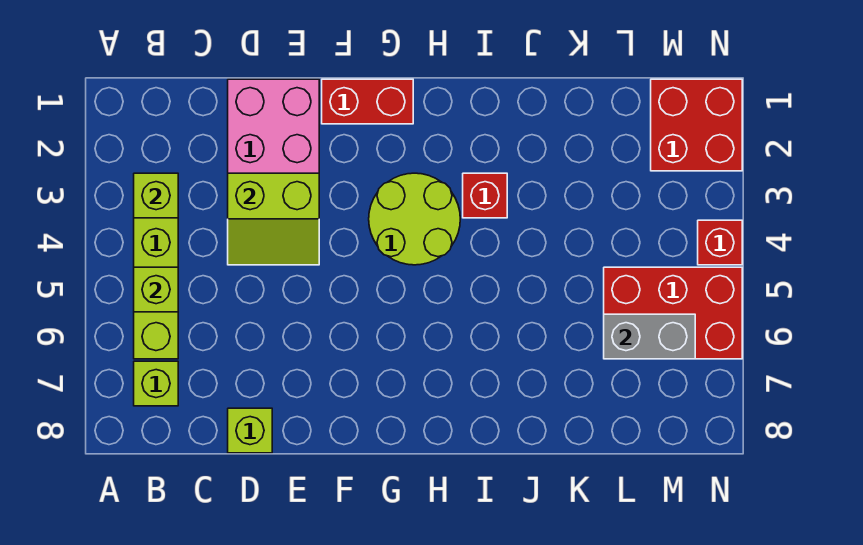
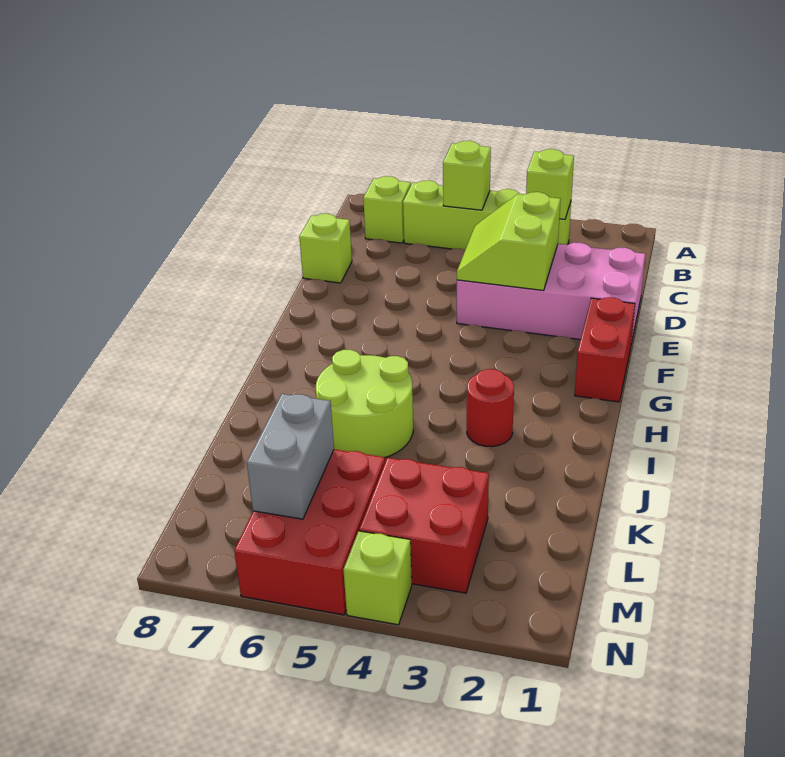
lime 2x2 round brick [369,173,460,265] -> lime 2x2 round brick moved to [316,350,413,457]
red 1x1 brick [463,173,507,218] -> red 1x1 round brick [467,369,514,447]
red 2x2 brick [651,79,742,171] -> red 2x2 brick moved to [359,458,489,593]
red 1x1 brick [698,220,742,265] -> lime 1x1 brick [343,531,412,625]

